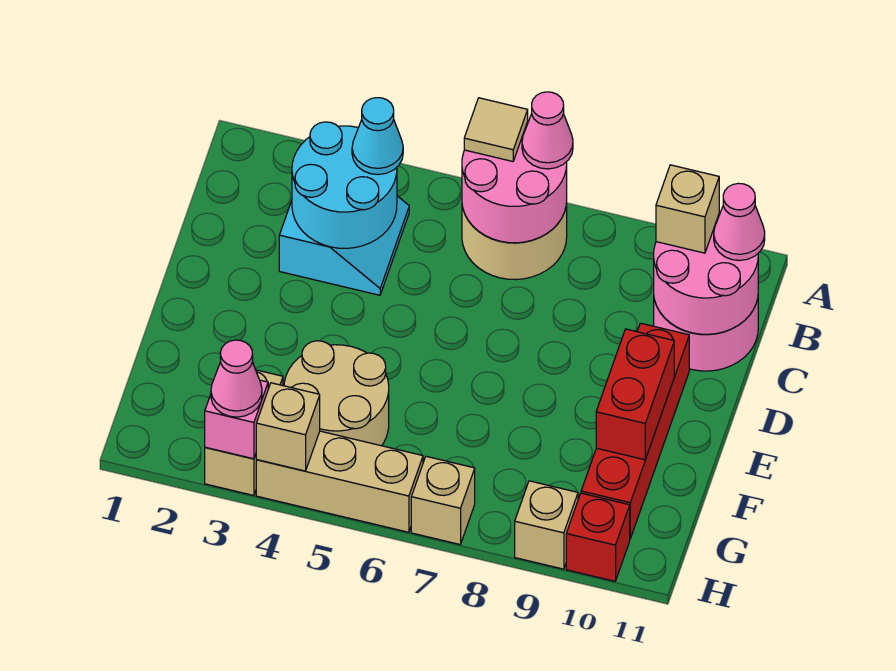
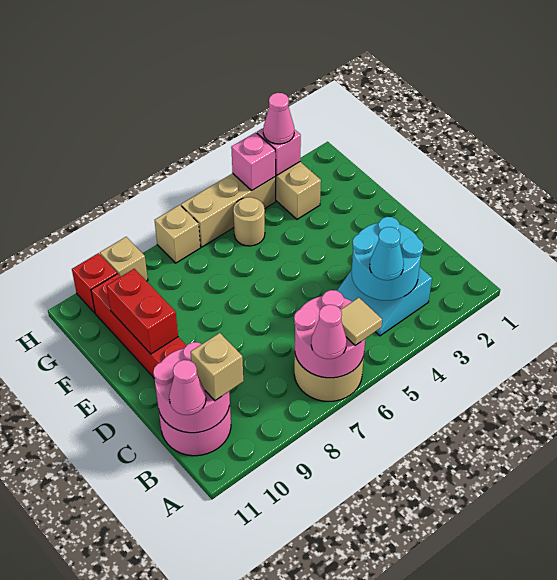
tan 2x2 round brick [284,341,389,446] -> tan 1x1 round brick [233,197,265,246]
tan 1x1 brick [256,383,320,471] -> pink 1x1 brick [231,132,276,190]

